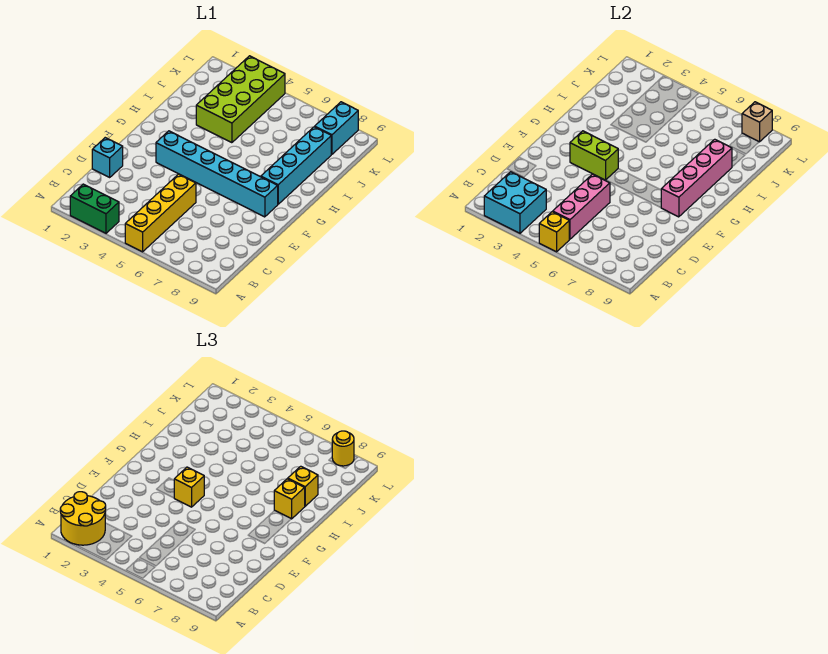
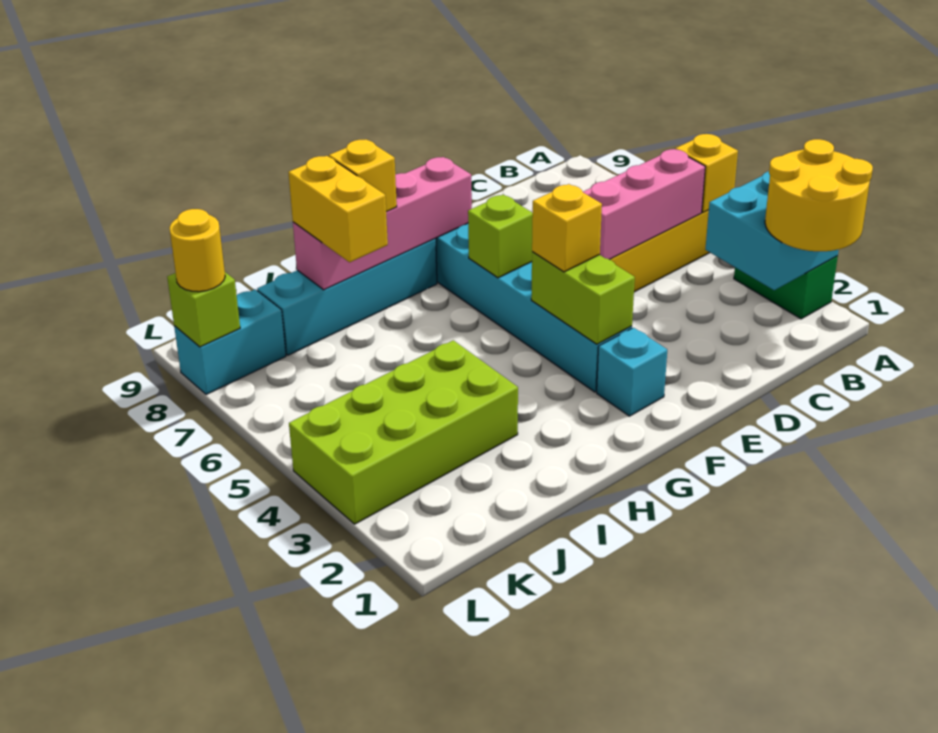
cyan 1x1 brick [92,138,123,177] -> cyan 1x1 brick moved to [597,328,667,416]
none -> lime 1x1 brick [468,195,533,278]
yellow 1x1 brick [288,466,318,506] -> yellow 1x2 brick [288,156,388,262]
tan 1x1 brick [742,102,772,142] -> lime 1x1 brick [167,272,240,347]

